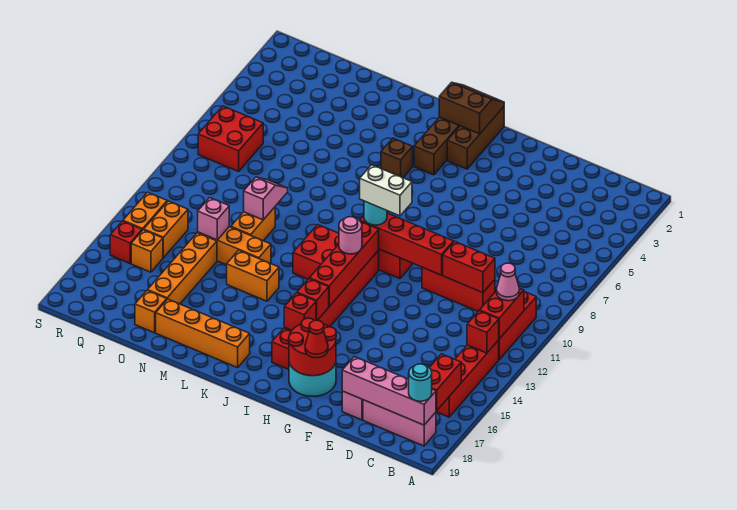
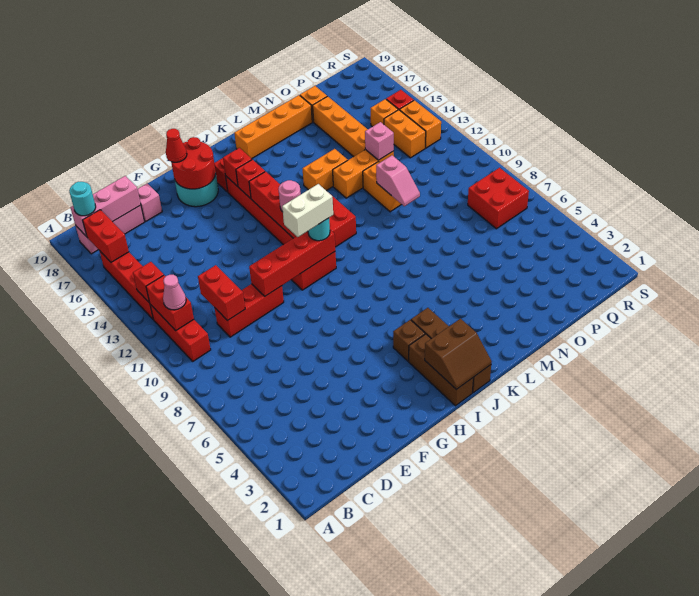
pink 1x4 brick [342,357,436,425] -> pink 1x3 brick [71,176,141,236]
red 1x2 brick [443,241,495,293] -> red 1x2 brick turned to [198,265,245,320]
brown 1x1 brick [381,138,413,178] -> brown 1x1 brick moved to [393,320,425,361]

